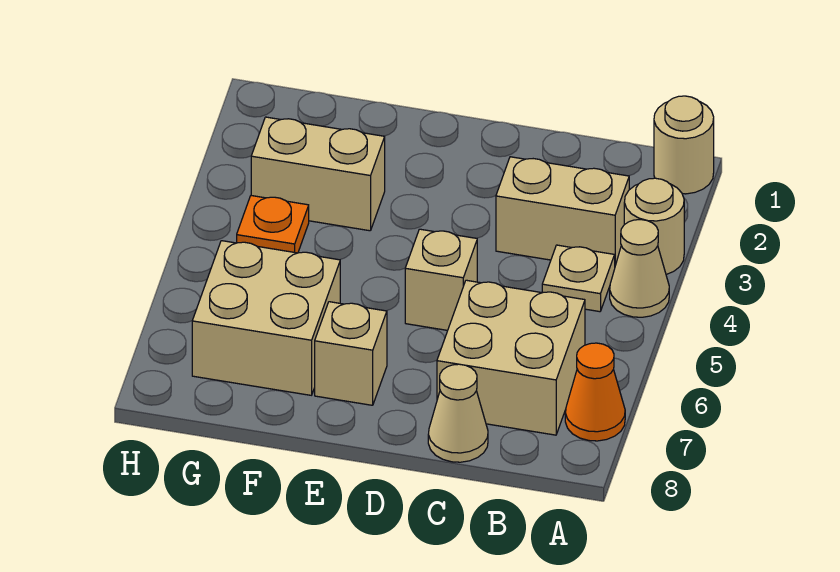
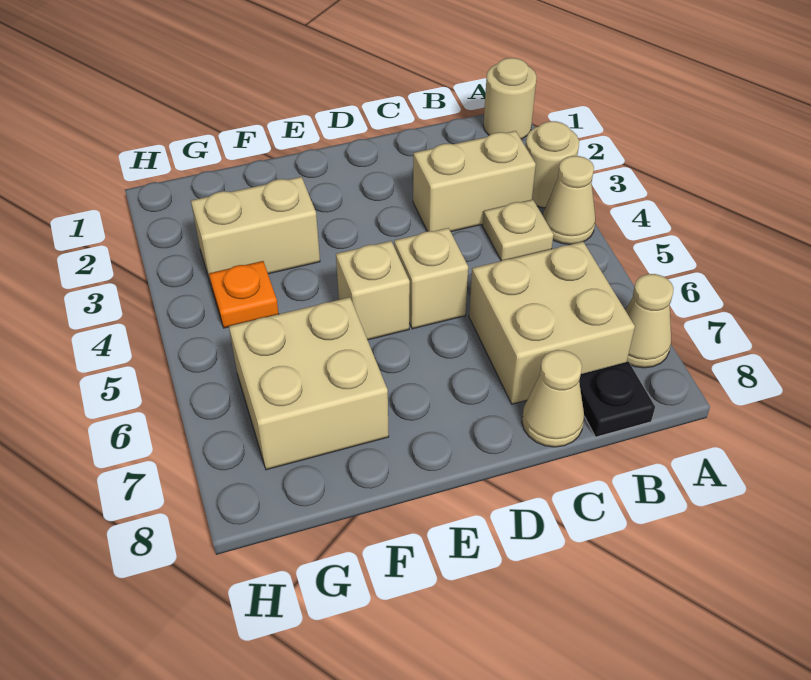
orange 1x1 cone [565,343,625,441] -> tan 1x1 cone [625,274,674,368]
none -> black 1x1 plate [579,362,655,437]
tan 1x1 brick [315,302,387,405] -> tan 1x1 brick moved to [336,241,410,340]

